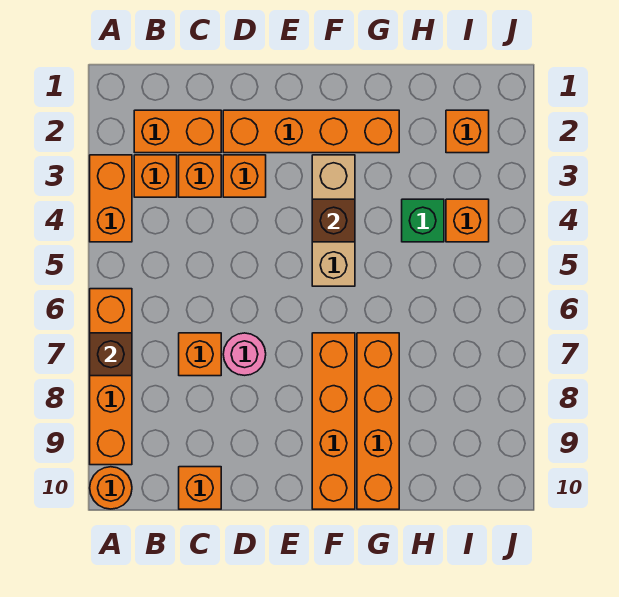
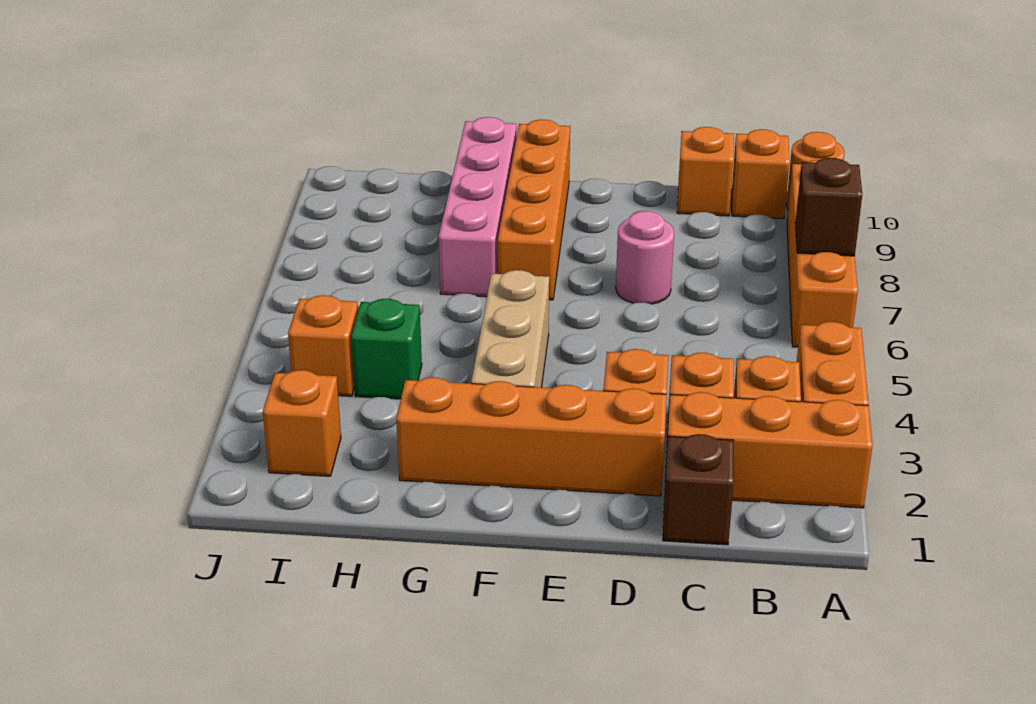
orange 1x2 brick [134,110,221,153] -> orange 1x3 brick [665,392,873,508]
orange 1x1 brick [179,333,221,376] -> orange 1x1 brick moved to [732,129,790,219]
brown 1x1 brick [312,199,355,242] -> brown 1x1 brick moved to [663,434,734,545]
orange 1x4 brick [357,333,399,509] -> pink 1x4 brick [439,117,516,297]

